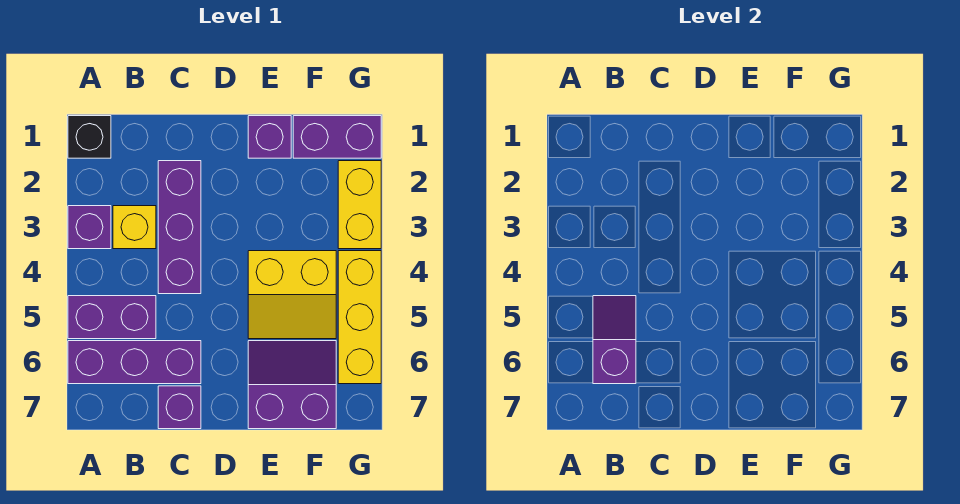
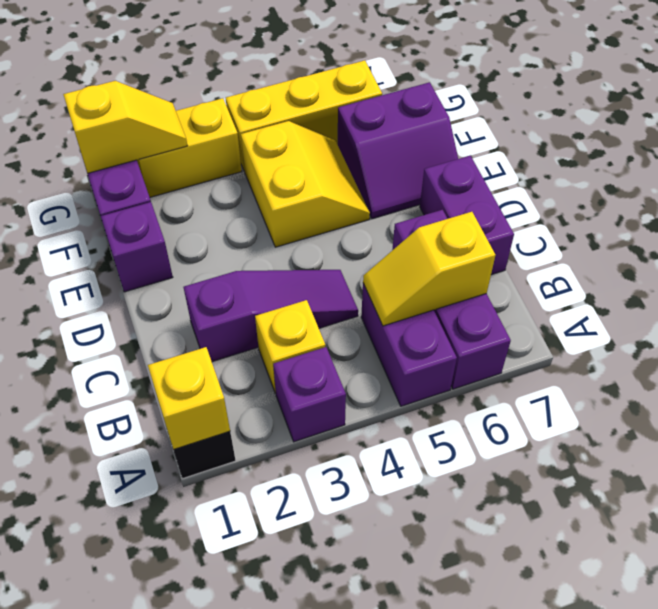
none -> yellow 1x1 brick [148,347,230,449]
purple 1x2 slope [593,296,636,384] -> yellow 1x2 slope [363,212,495,326]
purple 1x3 brick [158,161,201,294] -> purple 1x3 slope [183,270,358,362]
purple 1x1 brick [158,386,201,429] -> purple 1x2 brick [420,156,514,275]
purple 2x2 slope [248,341,336,429] -> purple 2x2 slope turned to [338,82,458,219]
none -> yellow 1x2 slope [63,81,187,173]

